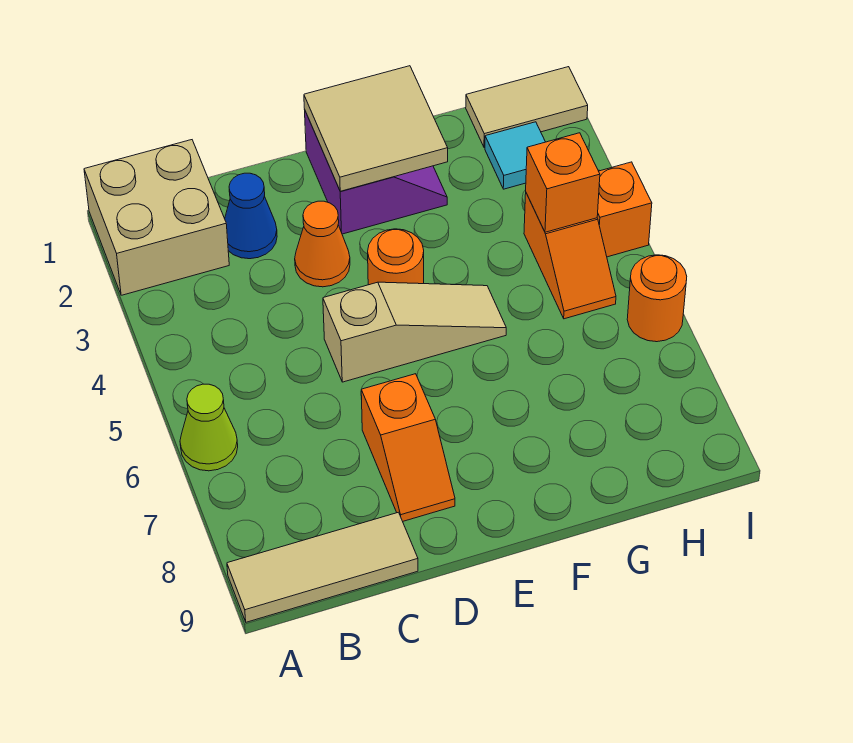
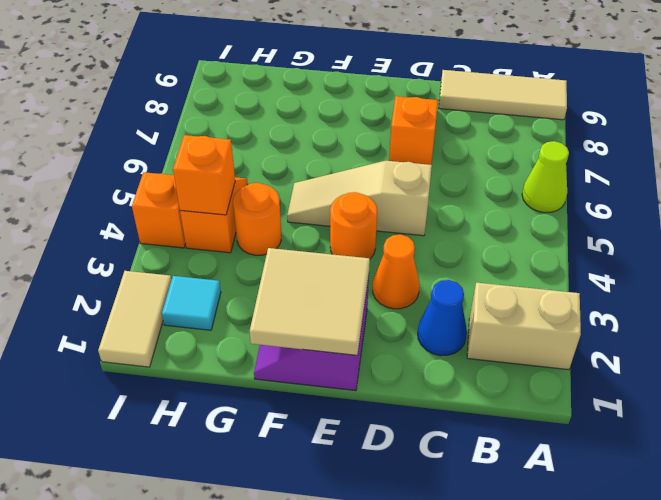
tan 2x2 brick [84,140,229,295] -> tan 1x2 brick [467,282,581,370]
tan 1x2 tile [466,67,588,147] -> tan 1x2 tile turned to [98,271,172,367]
orange 1x1 round brick [627,255,687,342] -> orange 1x1 round brick moved to [233,183,281,255]

